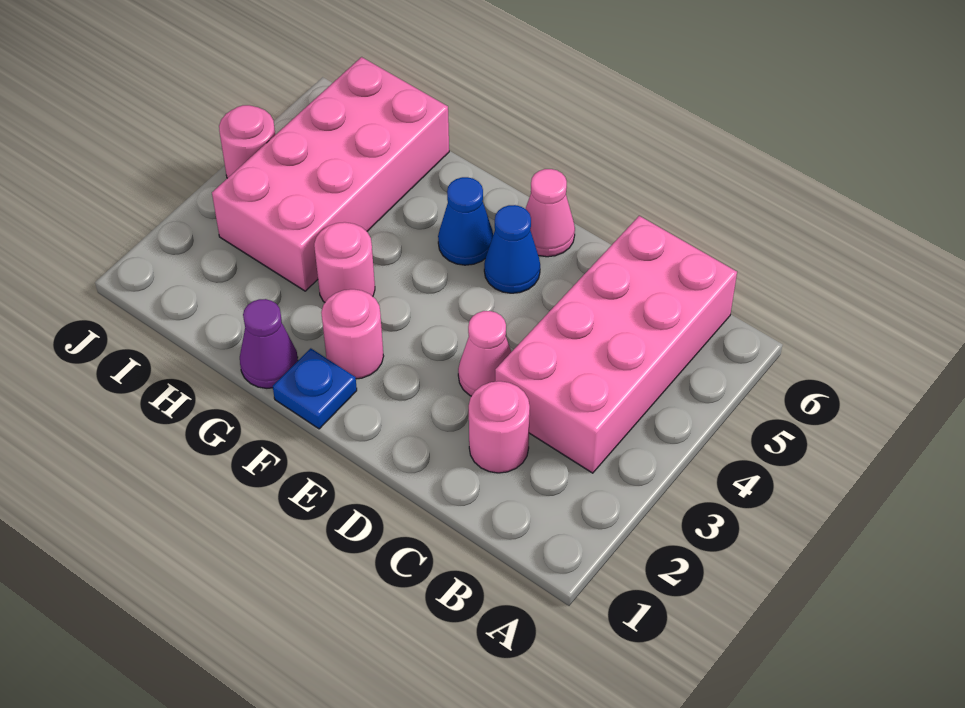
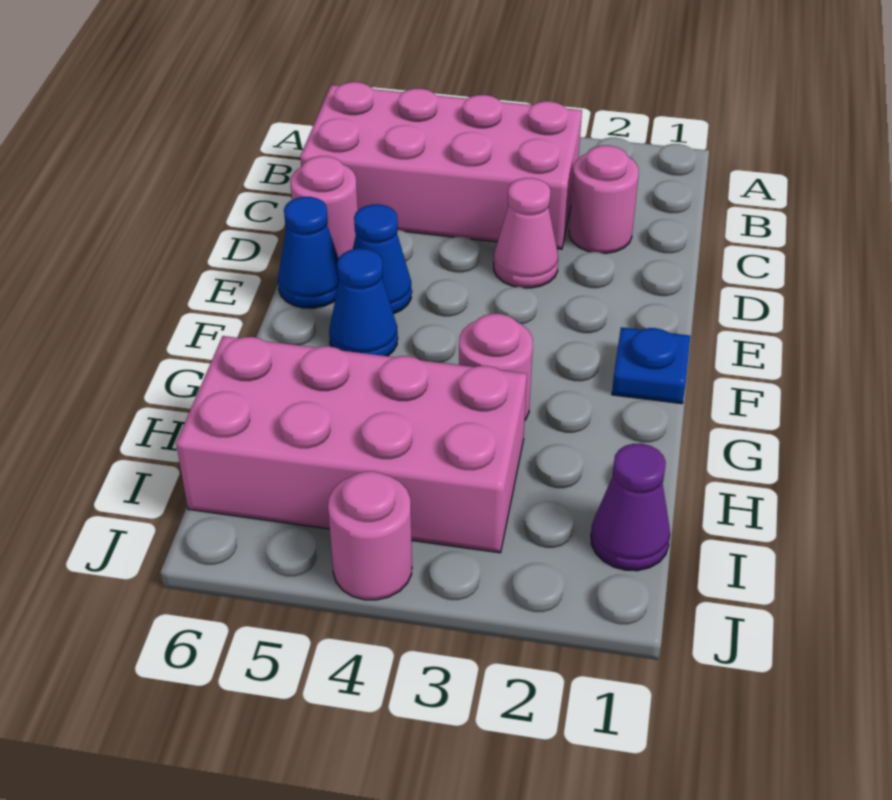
pink 1x1 cone [526,169,575,257] -> blue 1x1 cone [278,197,339,308]
pink 1x1 round brick [321,289,384,379] -> pink 1x1 round brick moved to [290,156,358,258]
purple 1x1 cone [240,299,298,388] -> purple 1x1 cone moved to [591,444,670,571]

